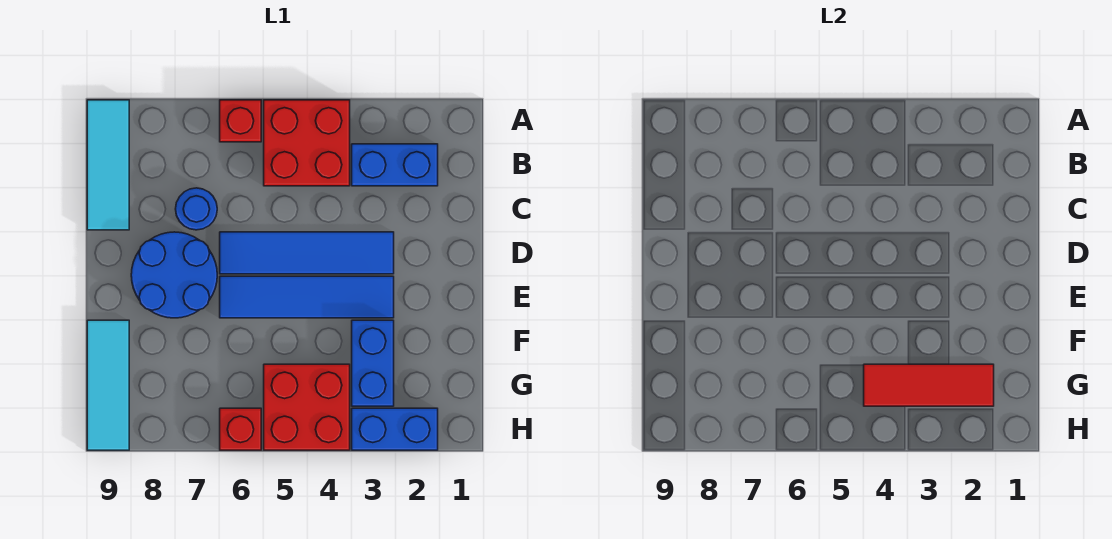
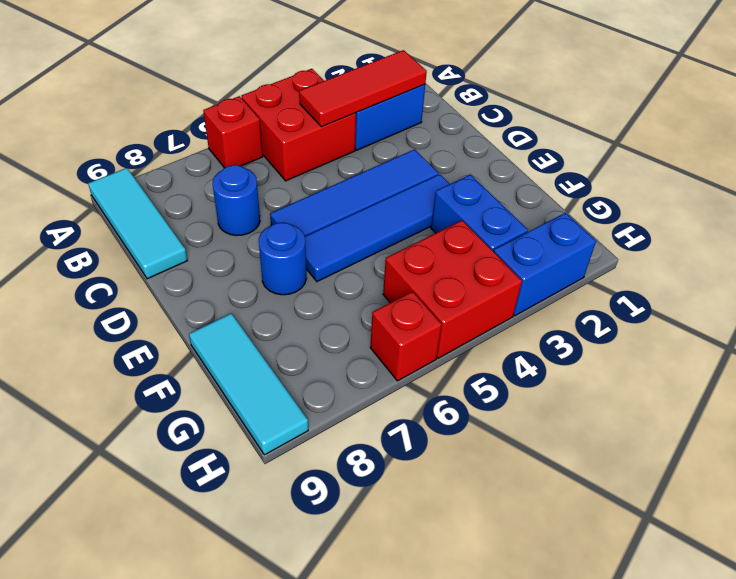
blue 2x2 round brick [131,232,217,318] -> blue 1x1 round brick [259,222,306,295]
red 1x3 tile [864,364,994,406] -> red 1x3 tile moved to [299,50,427,127]

